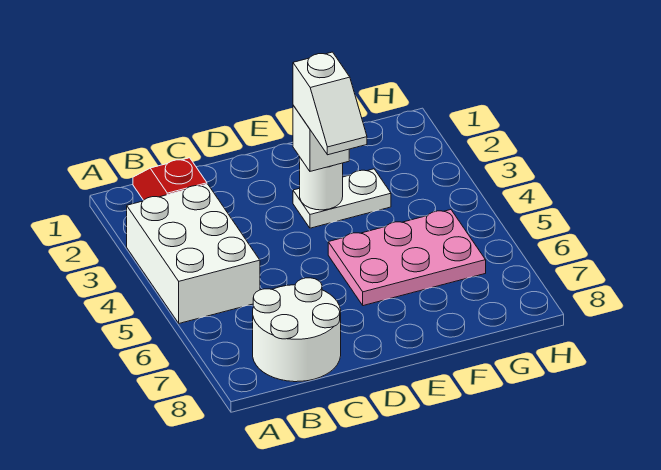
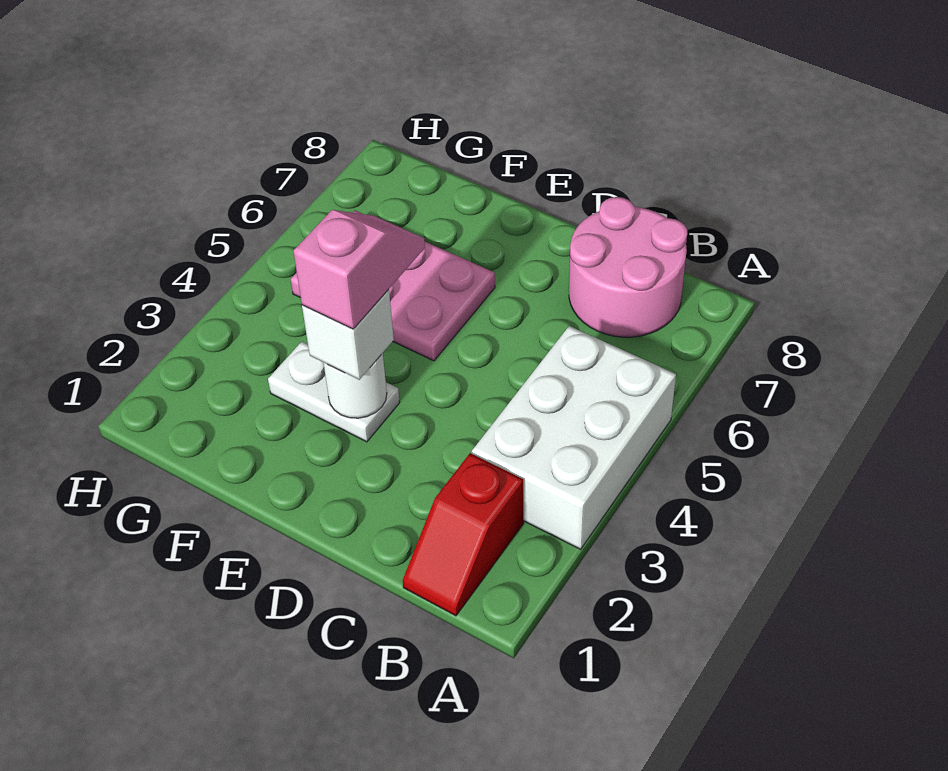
white 2x2 round brick [253,278,341,382] -> pink 2x2 round brick [569,197,687,337]
white 1x2 slope [293,52,367,155] -> pink 1x2 slope [293,210,425,329]

